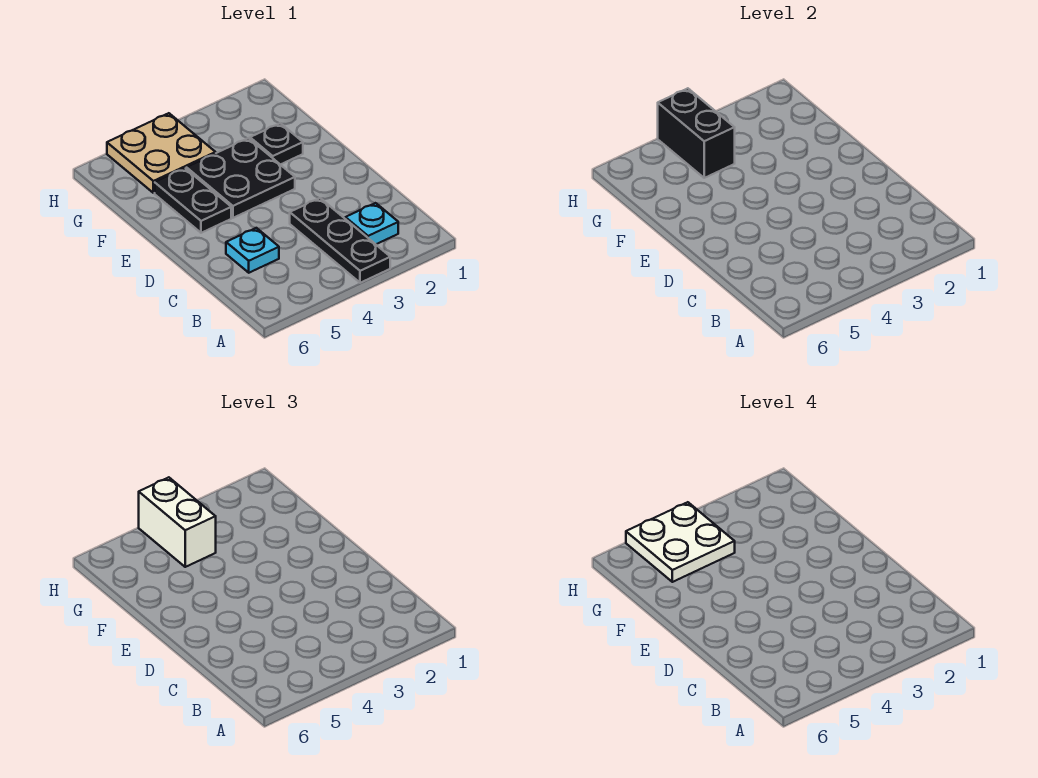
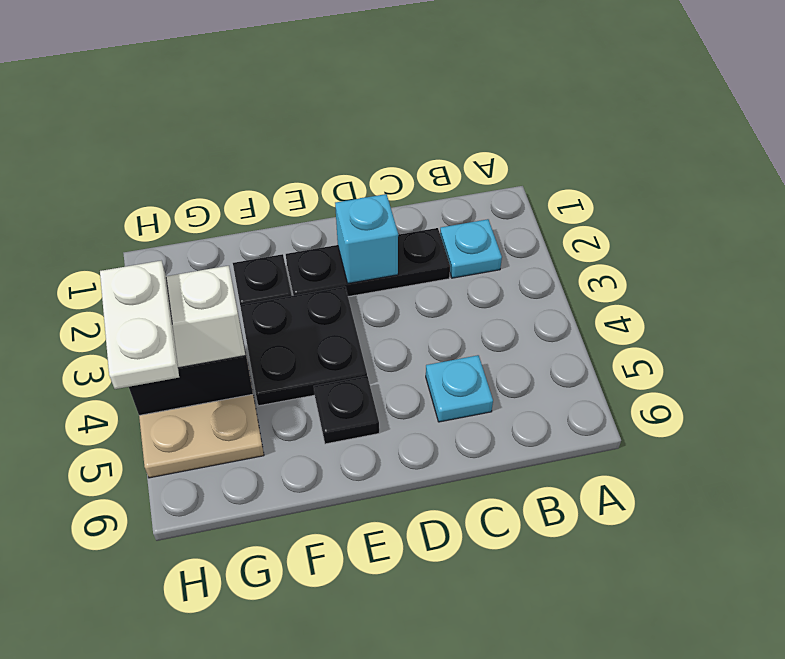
black 1x3 plate [290,198,390,283] -> black 1x3 plate moved to [286,228,450,297]
none -> cyan 1x1 brick [335,194,399,283]
black 1x2 plate [155,168,231,233] -> black 1x1 plate [314,376,379,444]
white 2x2 plate [626,502,735,582] -> white 1x2 plate [100,261,179,389]

